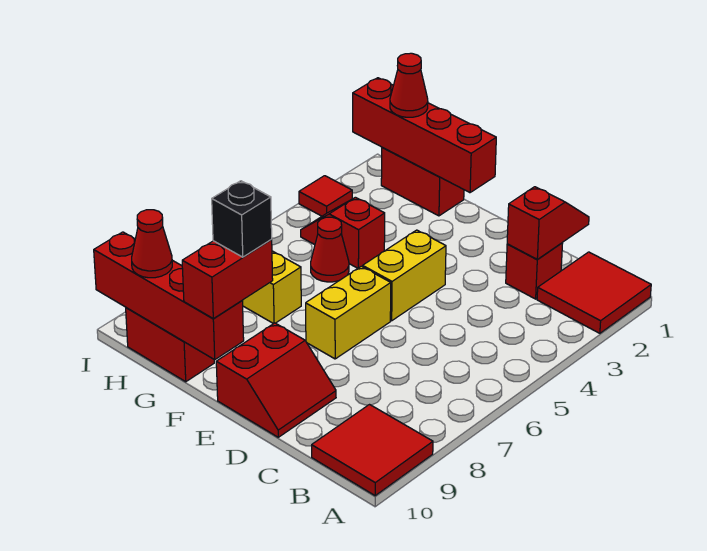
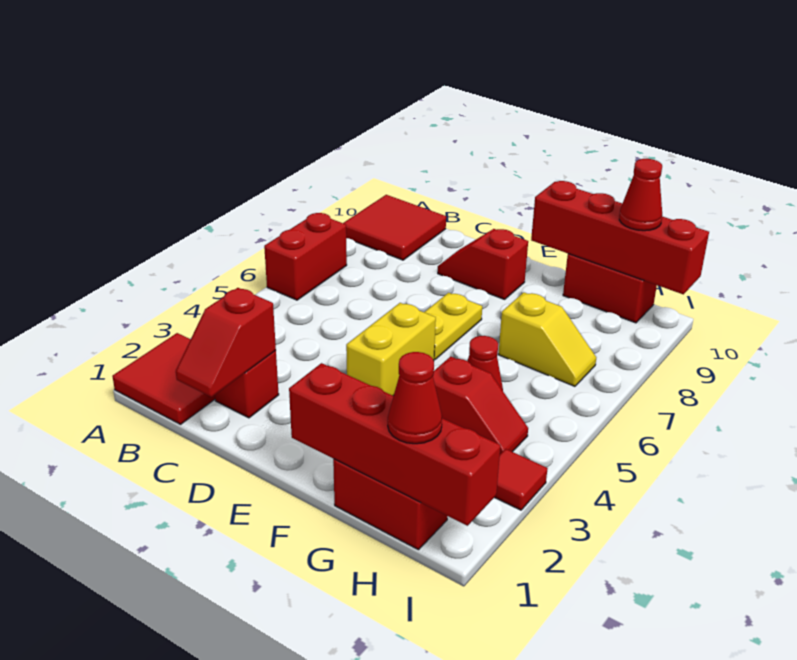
red 2x2 slope [216,323,336,437] -> red 1x2 slope [438,229,528,299]
yellow 1x2 brick [306,266,391,359] -> yellow 1x2 plate [424,293,482,359]
red 1x2 brick [182,239,273,319] -> red 1x2 brick moved to [264,213,347,300]
black 1x1 brick [212,181,272,257] -> none

